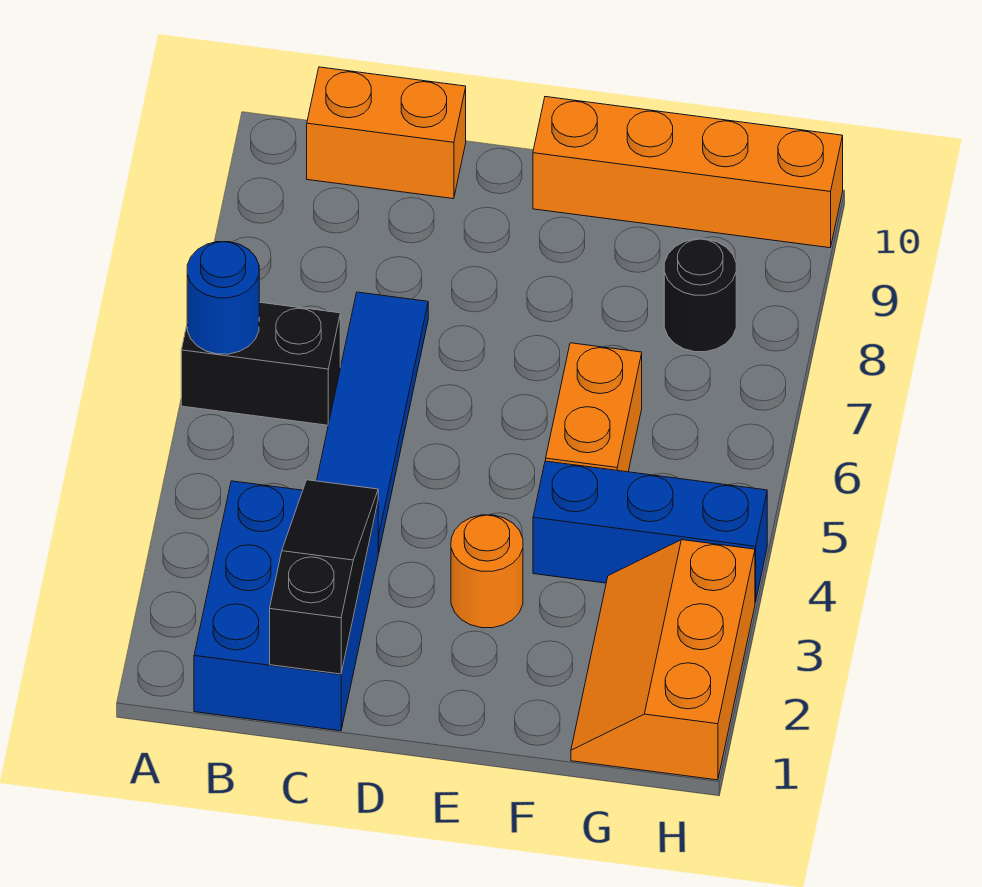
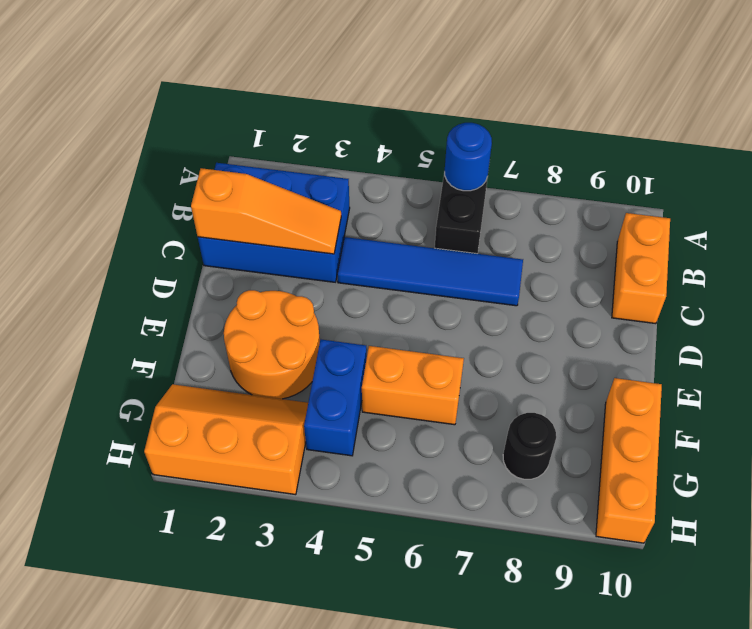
black 1x3 slope [270,480,378,674] -> orange 1x3 slope [191,168,341,254]
orange 1x1 round brick [451,515,523,628] -> orange 2x2 round brick [224,290,320,399]
orange 1x4 brick [533,97,843,248] -> orange 1x3 brick [596,378,662,543]
blue 1x3 brick [533,461,767,602] -> blue 1x2 brick [304,340,367,456]

